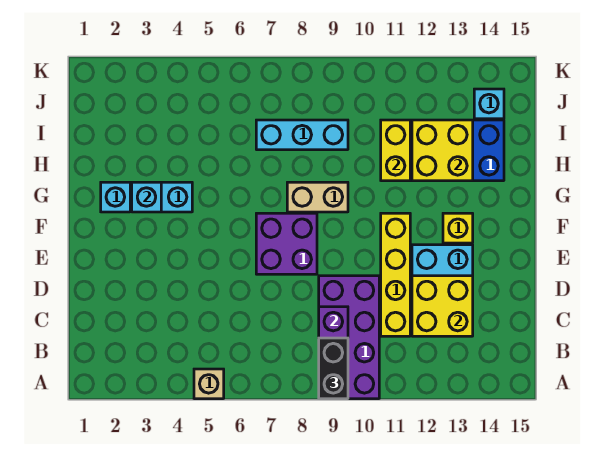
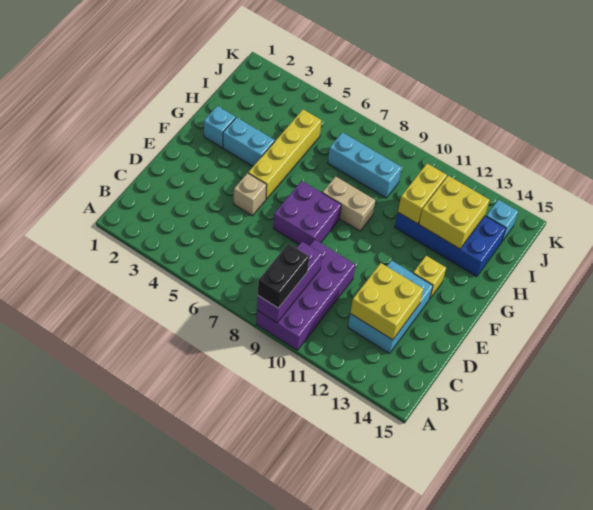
tan 1x1 brick [194,369,224,399] -> tan 1x1 brick moved to [234,173,267,216]
yellow 1x4 brick [381,213,410,336] -> yellow 1x4 brick moved to [248,110,321,199]
cyan 1x1 brick [132,182,161,212] -> none

